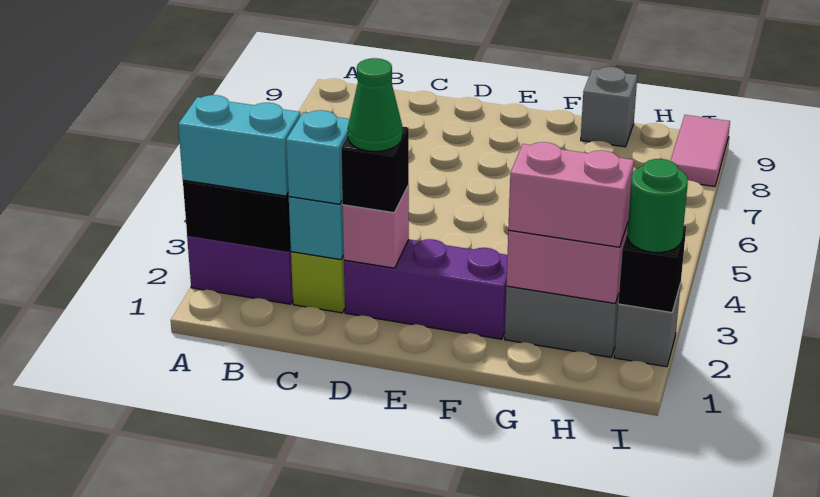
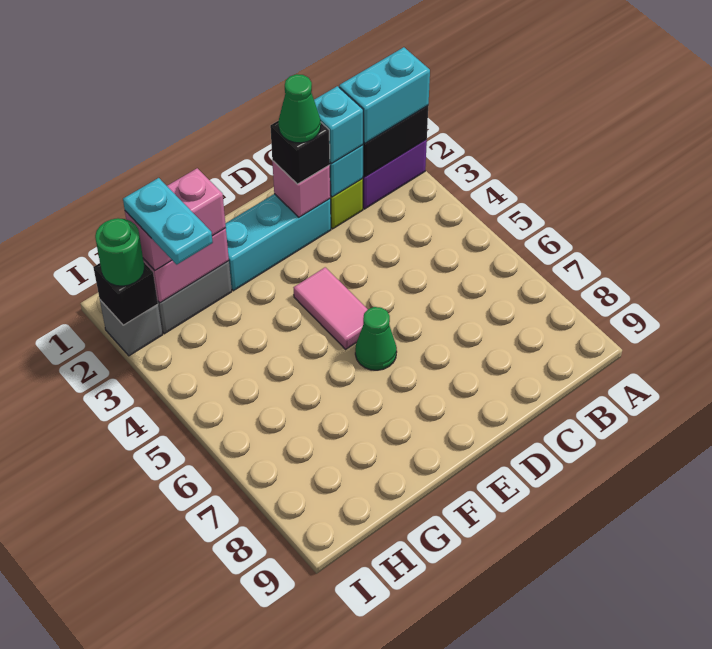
purple 1x3 brick [344,239,507,339] -> cyan 1x3 brick [225,194,331,291]
none -> green 1x1 cone [355,307,397,370]
grey 1x1 brick [581,67,637,147] -> none
none -> cyan 1x2 plate [123,178,213,264]
pink 1x2 tile [671,115,730,186] -> pink 1x2 tile moved to [294,267,368,349]

